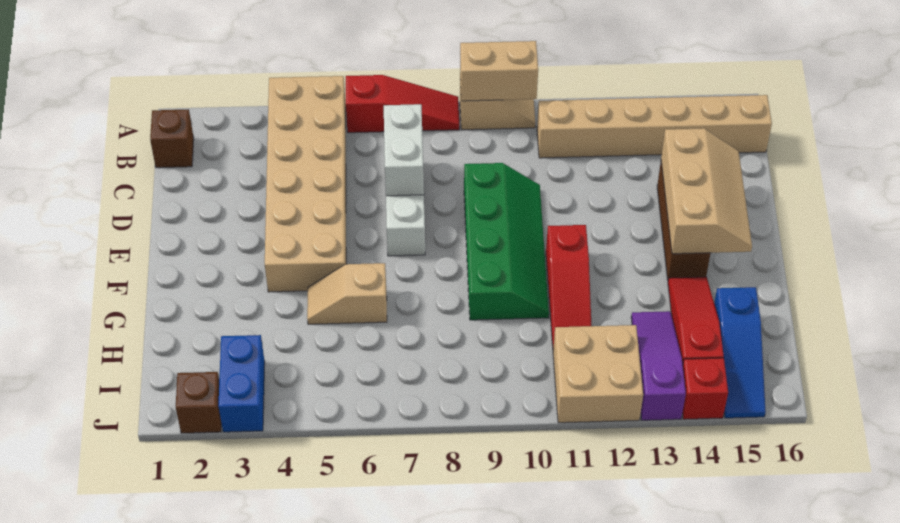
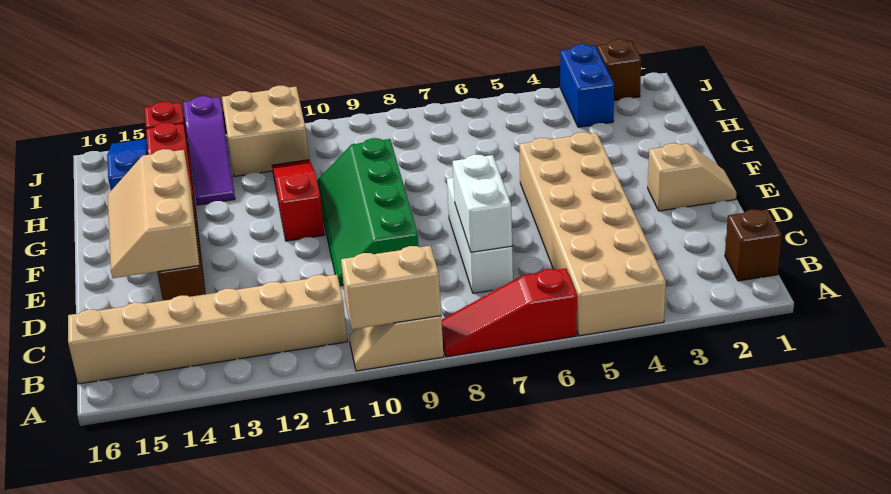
tan 1x2 slope [307,263,387,324] -> tan 1x2 slope moved to [648,143,736,211]

